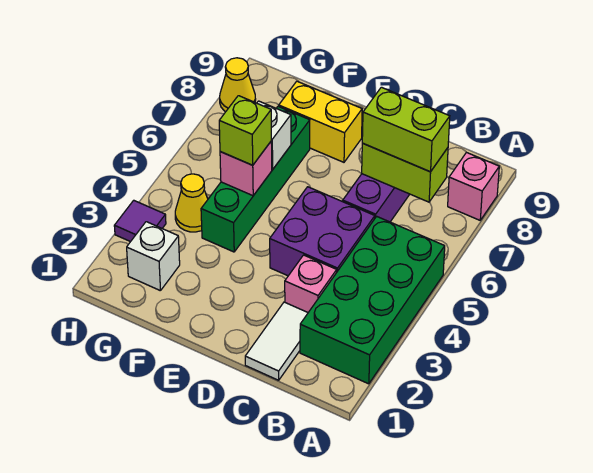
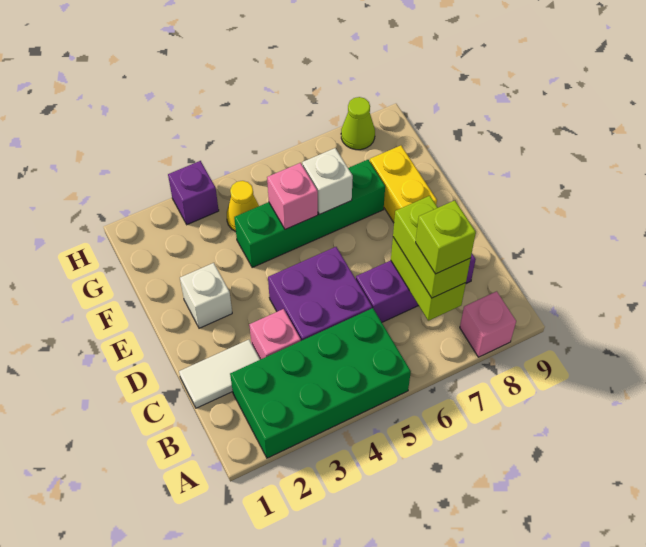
lime 1x1 brick [219,96,271,165] -> lime 1x1 brick moved to [416,200,476,274]
white 1x1 brick [127,222,180,291] -> white 1x1 brick moved to [180,263,232,328]
purple 1x1 tile [114,200,166,242] -> purple 1x1 brick [168,161,219,225]
yellow 1x1 cone [220,58,256,112] -> lime 1x1 cone [341,97,375,150]

